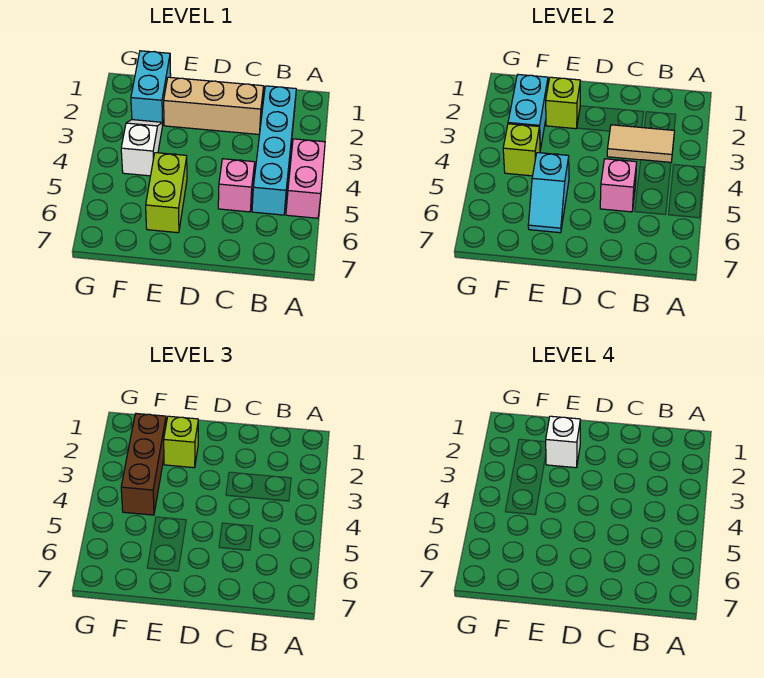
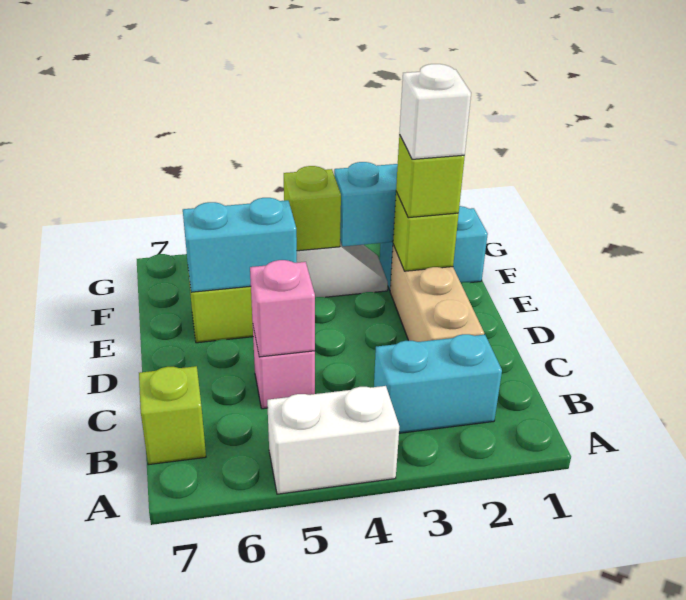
pink 1x2 brick [286,139,325,218] -> white 1x2 brick [267,386,399,494]
cyan 1x4 brick [252,86,296,215] -> cyan 1x2 brick [374,334,502,433]
tan 1x2 tile [607,125,675,162] -> none
none -> lime 1x1 brick [139,366,206,465]
cyan 1x2 slope [528,153,569,233] -> cyan 1x2 brick [183,198,297,292]
brown 1x3 brick [121,414,166,515] -> none

